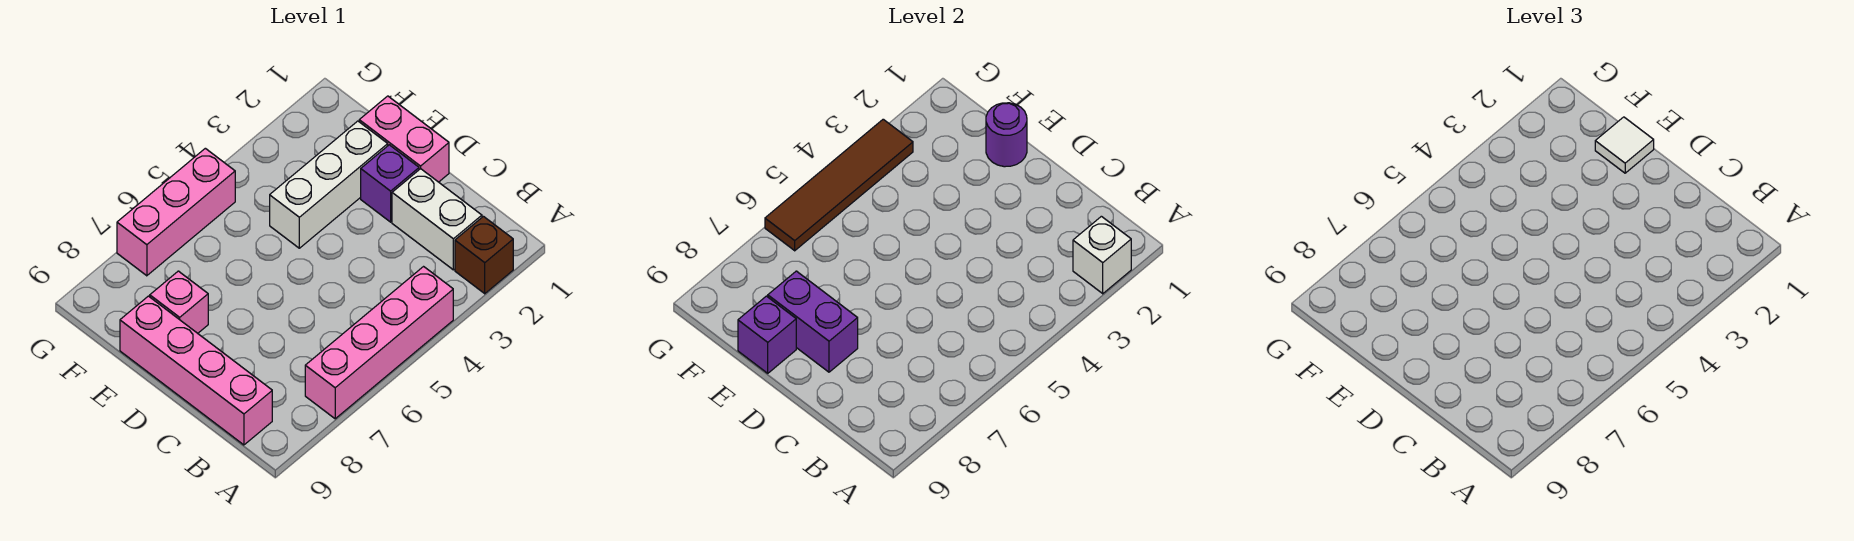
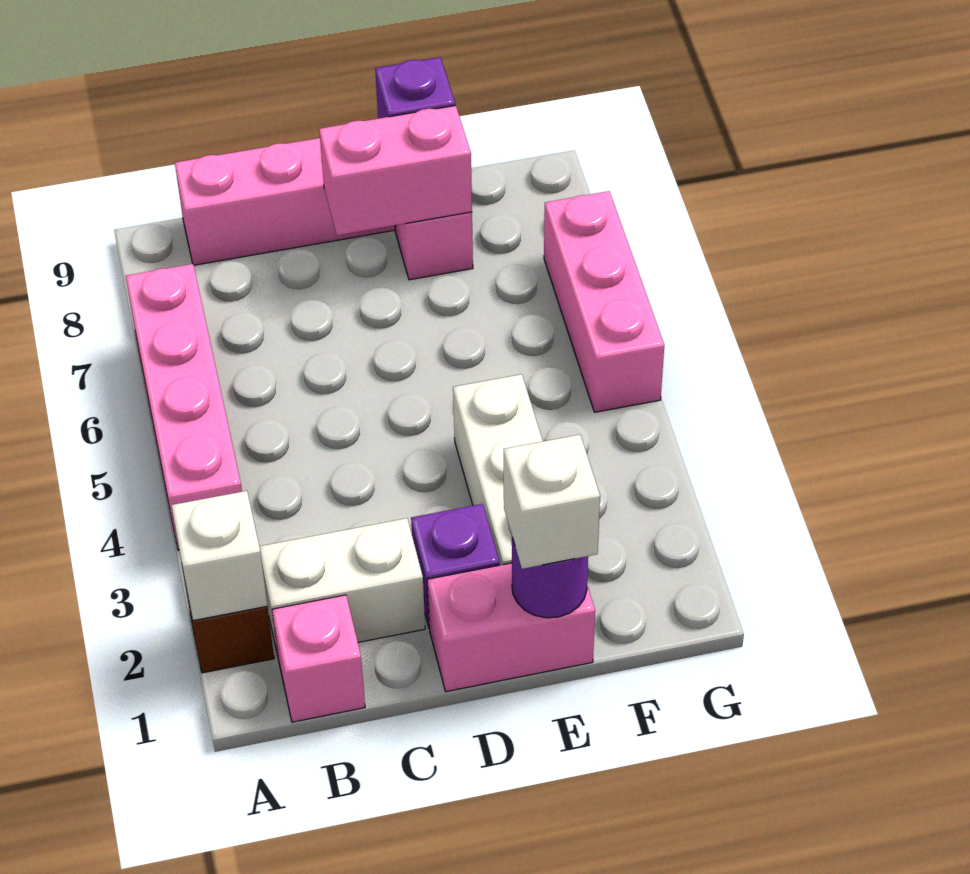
none -> pink 1x1 brick [272,595,365,722]
purple 1x2 brick [768,271,858,372] -> pink 1x2 brick [319,106,472,235]
white 1x1 tile [1595,117,1654,173] -> white 1x1 brick [504,435,600,569]
brown 1x4 tile [765,119,913,251] -> none

